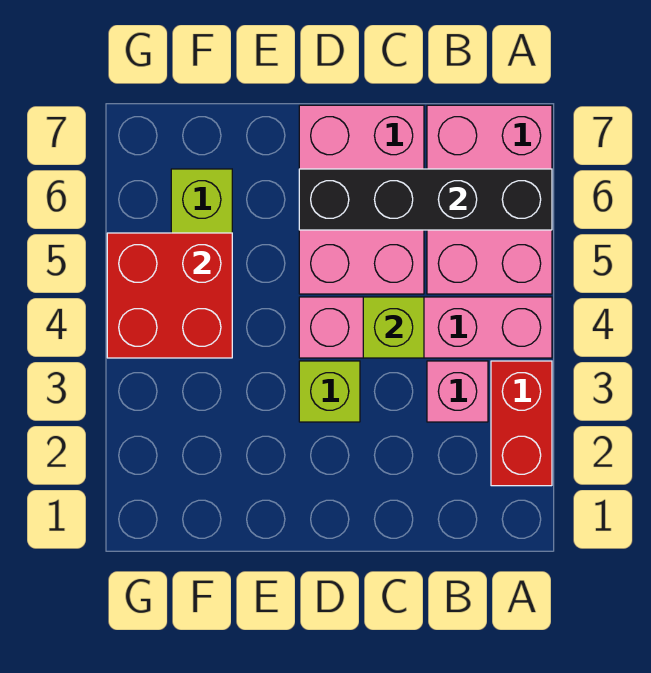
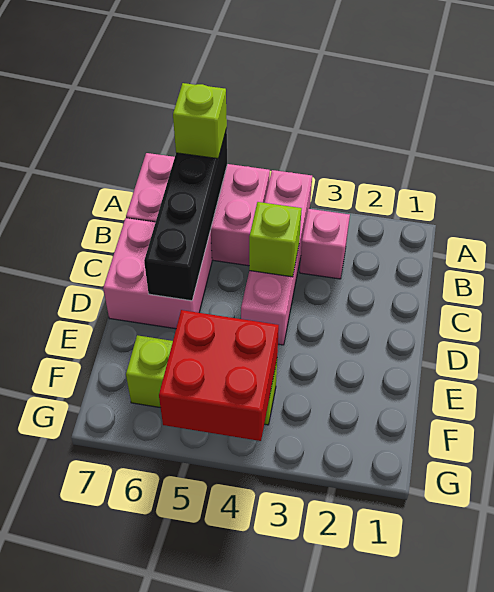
red 1x2 brick [491,361,552,486] -> none
pink 2x3 brick [299,105,424,294] -> pink 2x2 brick [103,218,212,329]
lime 1x1 brick [299,361,360,422] -> lime 1x1 brick moved to [173,83,227,159]

